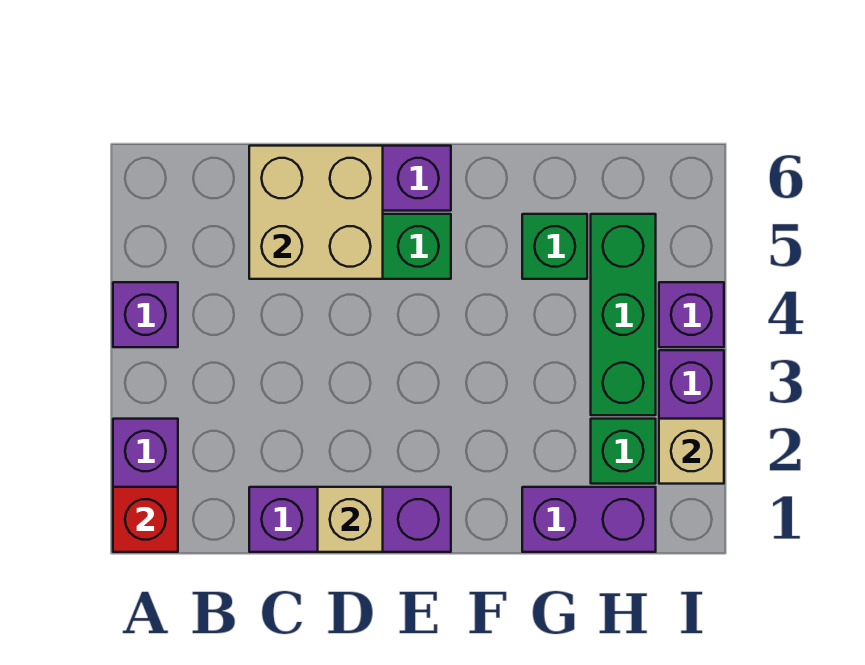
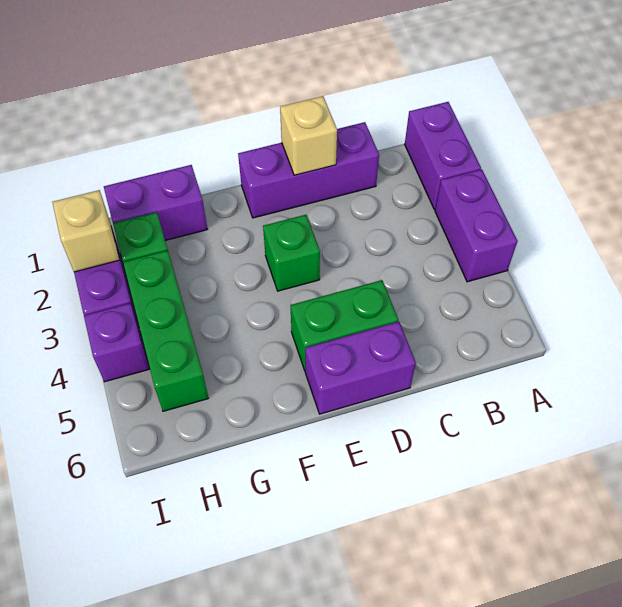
red 1x1 brick [113,487,178,552] -> none
purple 1x1 brick [113,282,178,347] -> purple 1x2 brick [435,169,517,282]
tan 2x2 brick [249,146,383,279] -> none
green 1x1 brick [522,214,587,279] -> green 1x1 brick moved to [263,215,320,291]

